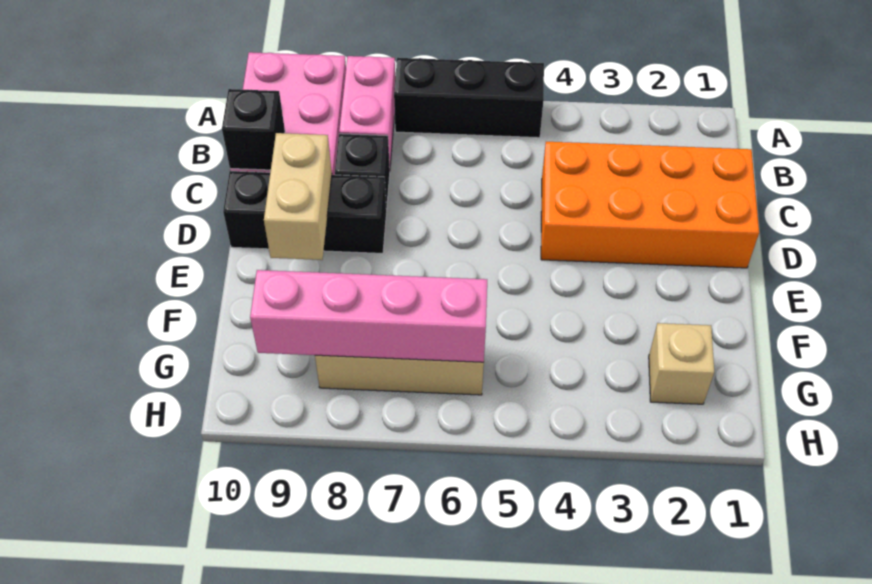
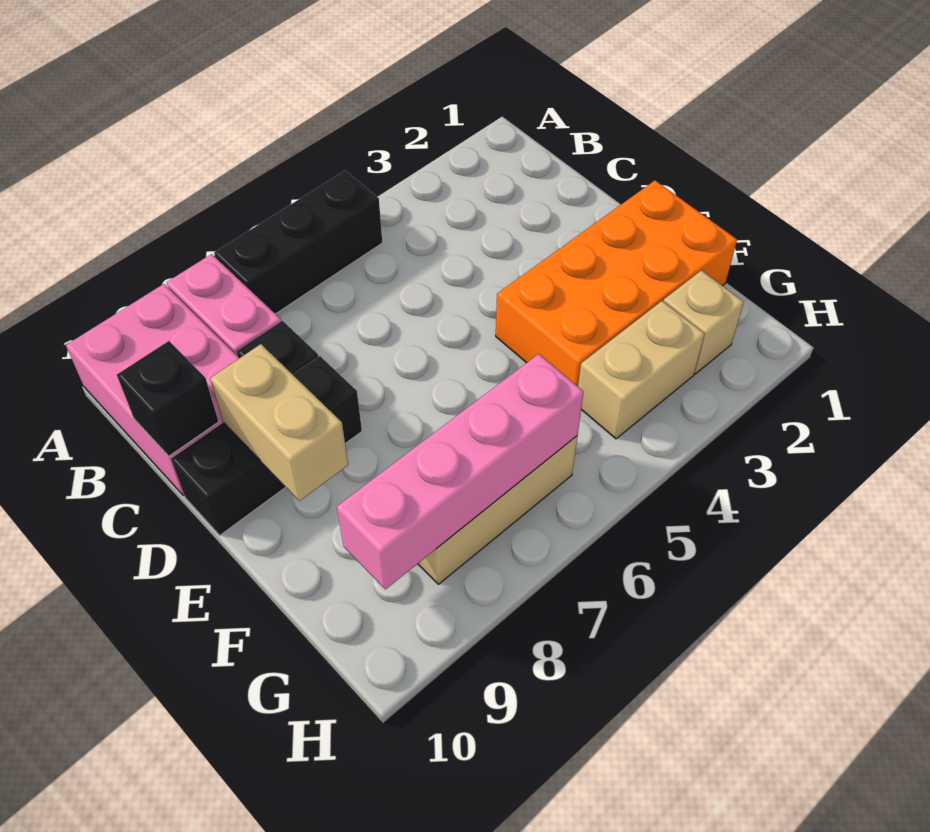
orange 2x4 brick [541,142,759,268] -> orange 2x4 brick moved to [496,181,737,386]
none -> tan 1x2 brick [578,301,705,439]

